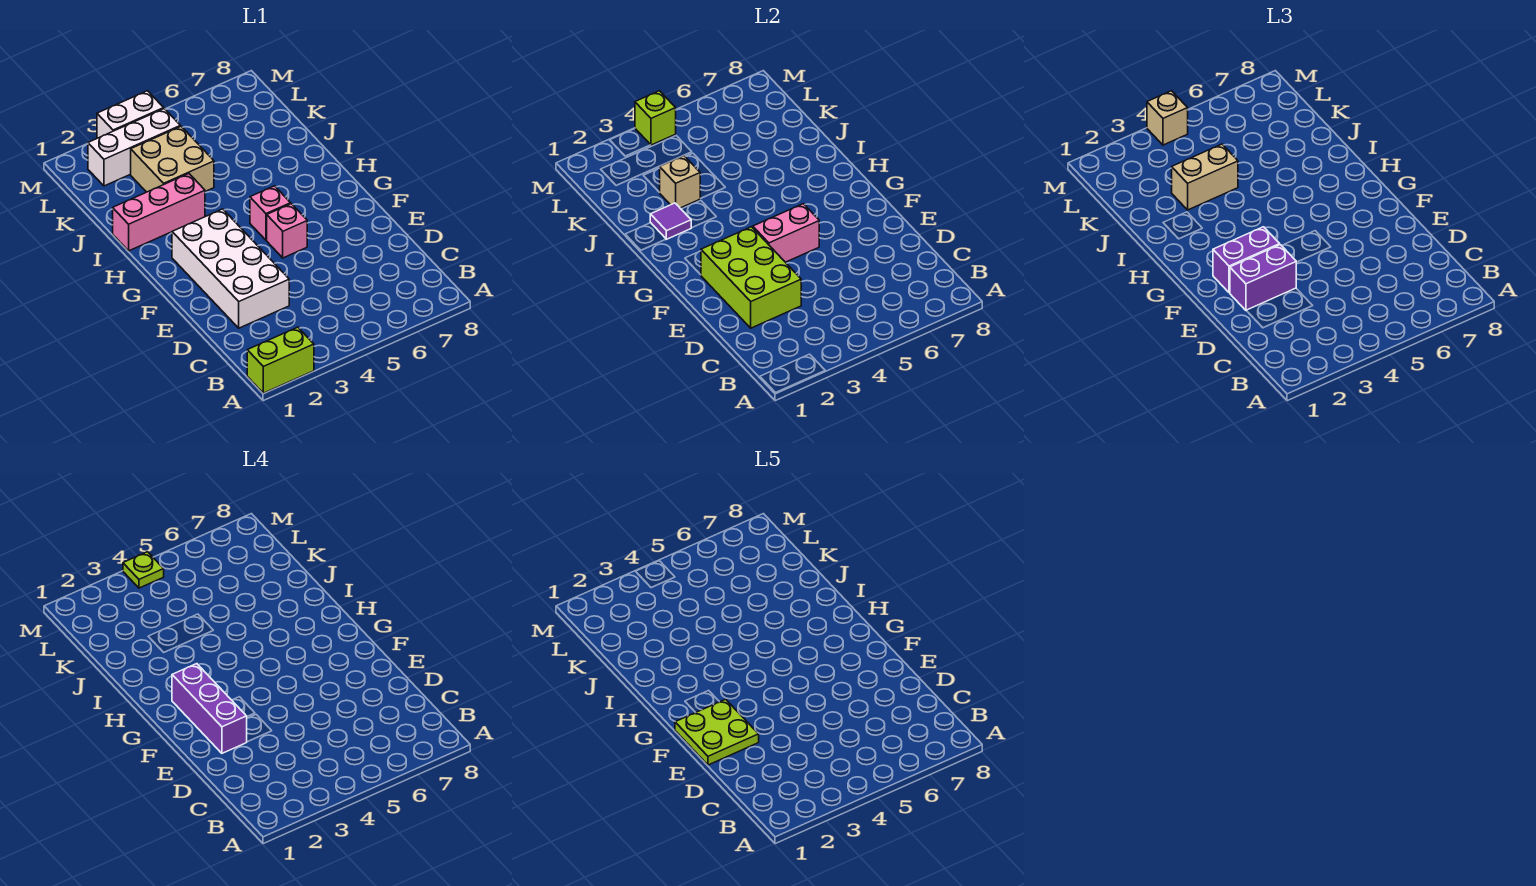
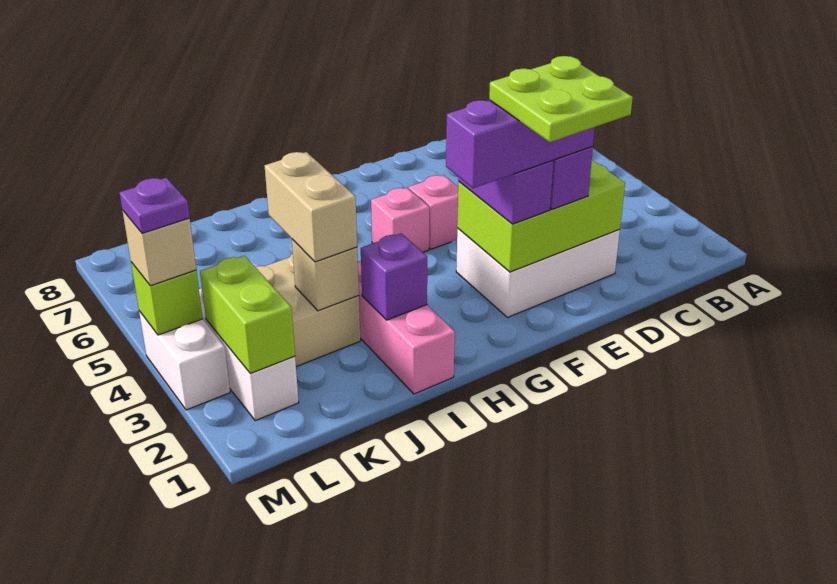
lime 1x2 brick [247,327,314,393] -> lime 1x2 brick moved to [200,256,295,373]
white 2x4 brick [172,209,289,328] -> white 2x3 brick [456,228,620,317]
pink 1x2 brick [753,204,819,262] -> none
purple 1x1 tile [650,203,691,239] -> purple 1x1 brick [361,233,427,320]
lime 1x1 plate [123,552,164,588] -> purple 1x1 plate [119,178,190,233]

